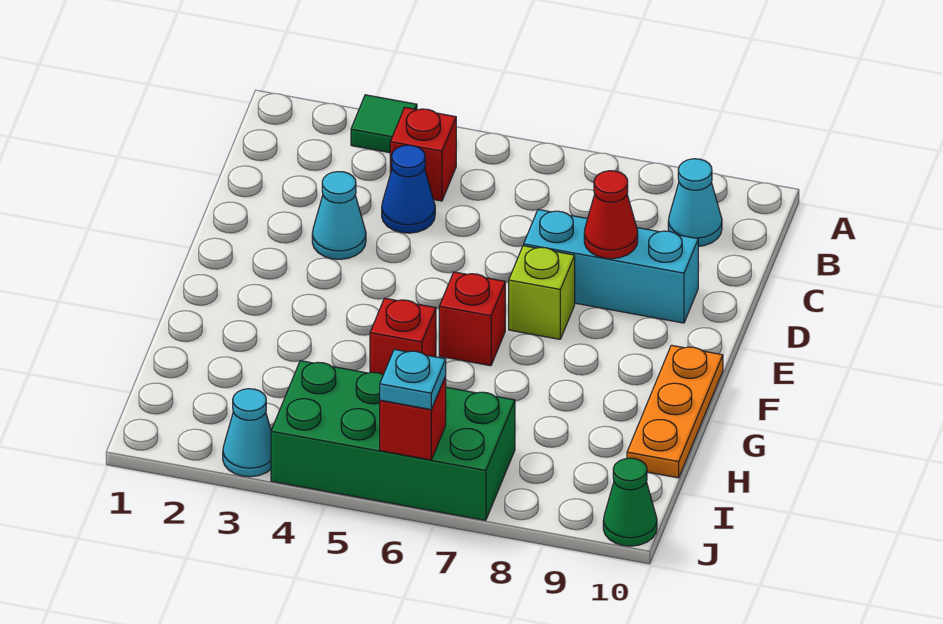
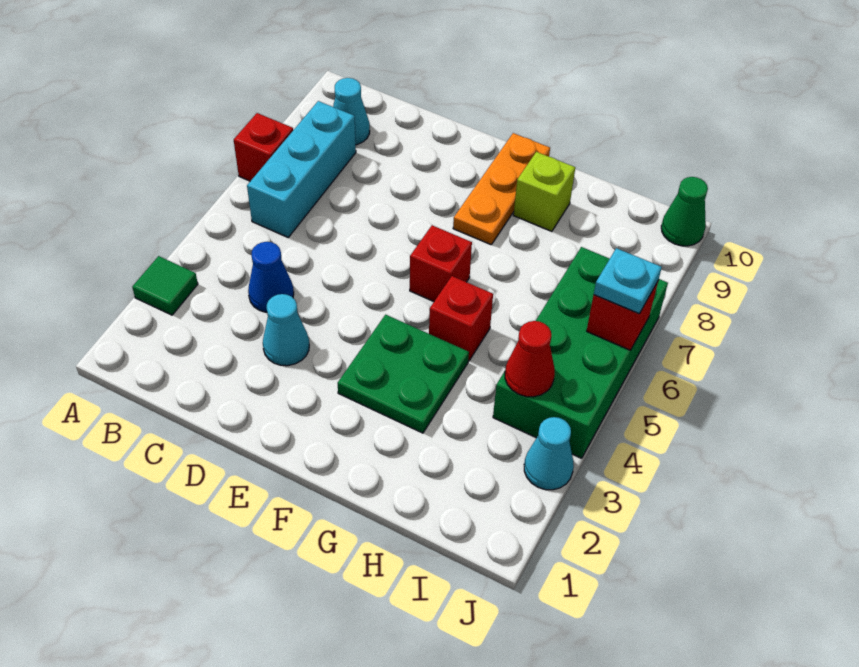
red 1x1 brick [390,107,456,201] -> red 1x1 brick moved to [234,113,293,181]
cyan 1x3 brick [524,209,698,323] -> cyan 1x3 brick moved to [247,101,356,237]
red 1x1 cone [584,171,638,259] -> red 1x1 cone moved to [505,321,555,397]
lime 1x1 brick [509,246,575,339] -> lime 1x1 brick moved to [513,152,575,231]
none -> green 2x2 plate [338,315,469,433]
orange 1x3 plate [627,345,723,478] -> orange 1x3 plate turned to [453,133,550,245]

